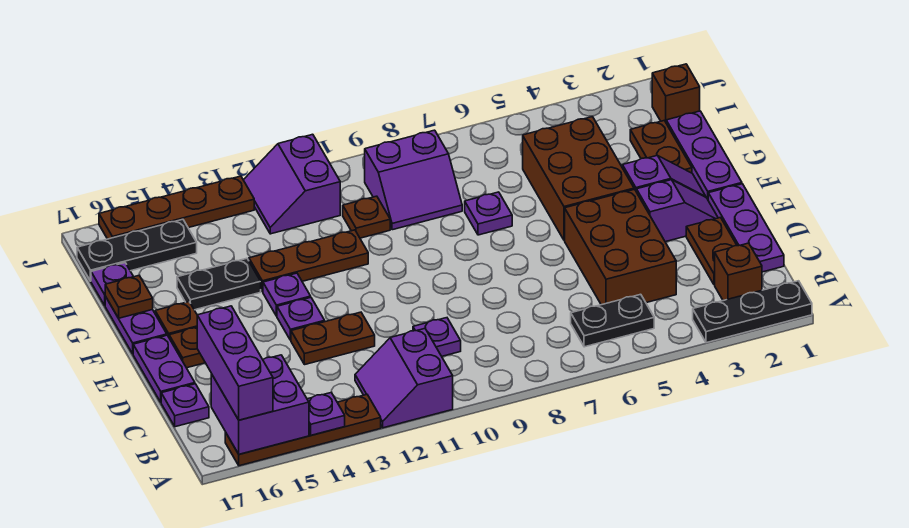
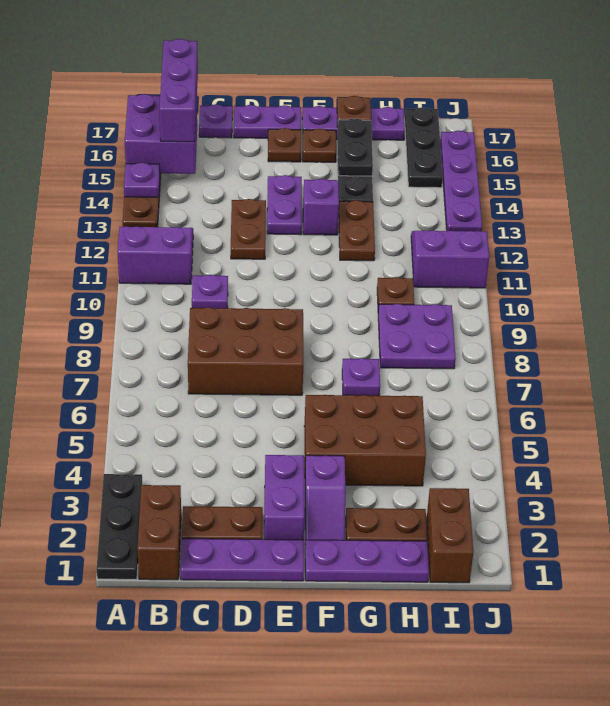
purple 1x3 brick [197,306,273,420] -> purple 1x3 brick turned to [160,39,198,142]
brown 1x1 brick [715,243,762,301] -> brown 1x2 brick [137,485,181,580]
black 1x2 plate [571,294,654,347] -> black 1x2 plate moved to [338,119,373,176]
brown 2x3 brick [565,189,676,305] -> brown 2x3 brick moved to [188,307,303,395]
purple 1x2 slope [637,180,718,242] -> purple 1x2 brick [264,455,304,540]
purple 1x1 plate [277,298,325,340] -> purple 1x2 plate [267,175,302,235]
purple 1x1 plate [263,273,311,316] -> purple 1x1 brick [303,179,339,235]
brown 1x3 plate [249,230,368,292] -> brown 1x2 plate [339,200,375,261]
purple 2x2 slope [365,130,462,230] -> purple 2x2 plate [378,304,456,369]
brown 1x1 brick [652,64,700,122] -> brown 1x2 brick [427,488,473,583]
brown 1x4 plate [99,176,254,239] -> purple 1x4 plate [440,131,482,232]

